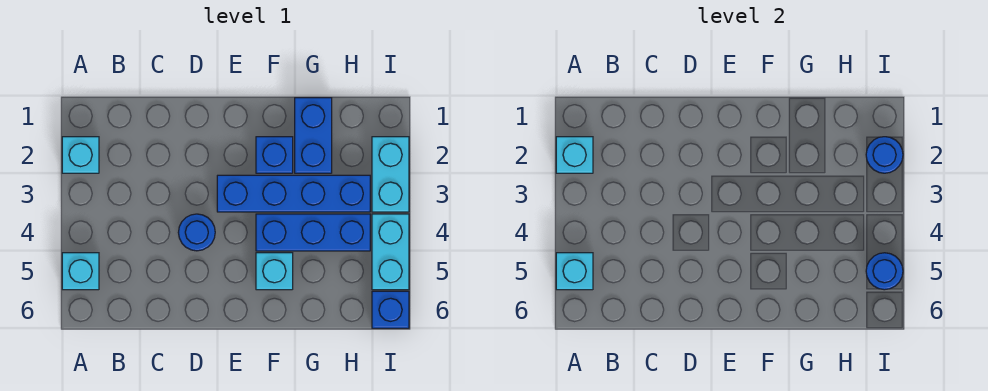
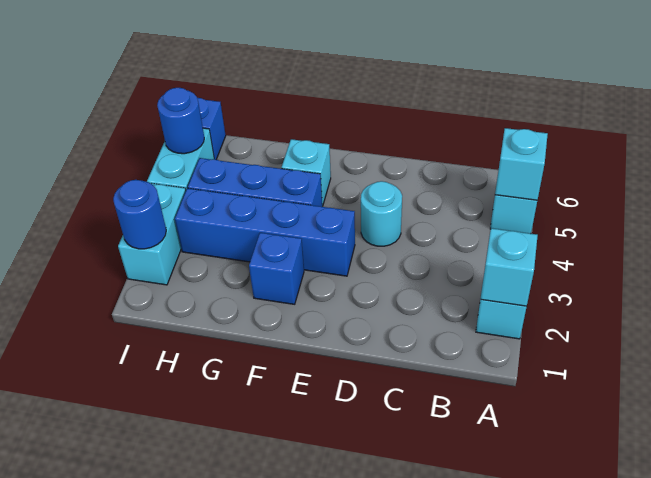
blue 1x1 round brick [178,214,215,251] -> cyan 1x1 round brick [361,181,402,246]
blue 1x2 brick [295,98,332,173] -> none

